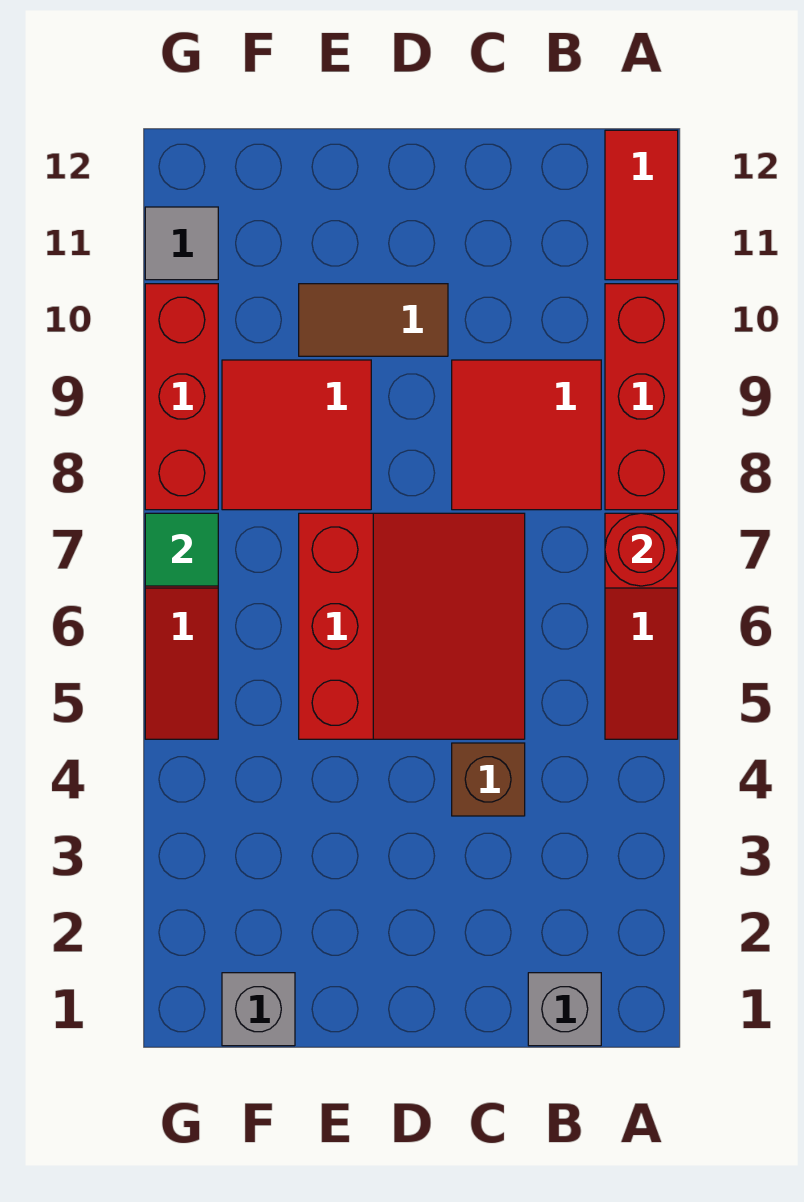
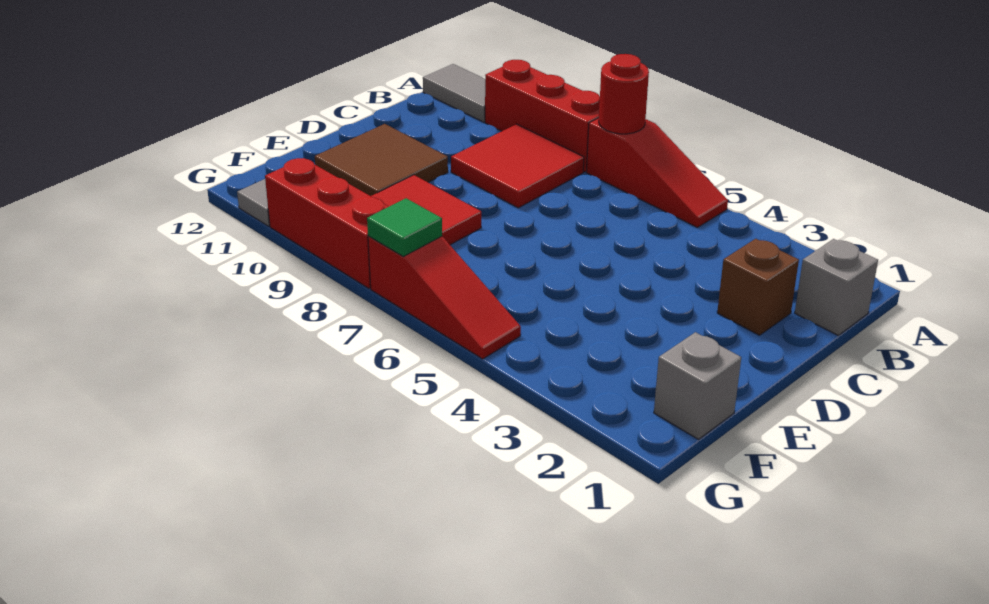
red 1x2 tile [605,130,678,280] -> grey 1x2 tile [423,64,485,122]
brown 1x1 brick [452,743,525,816] -> brown 1x1 brick moved to [717,239,799,335]
red 3x3 slope [299,513,525,739] -> none
brown 1x2 tile [299,284,448,356] -> brown 2x2 tile [315,124,448,196]

